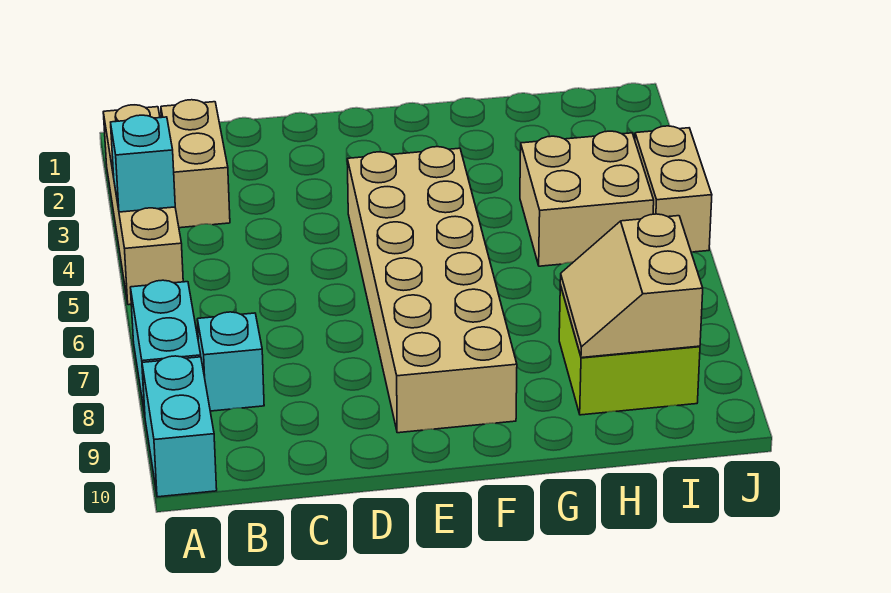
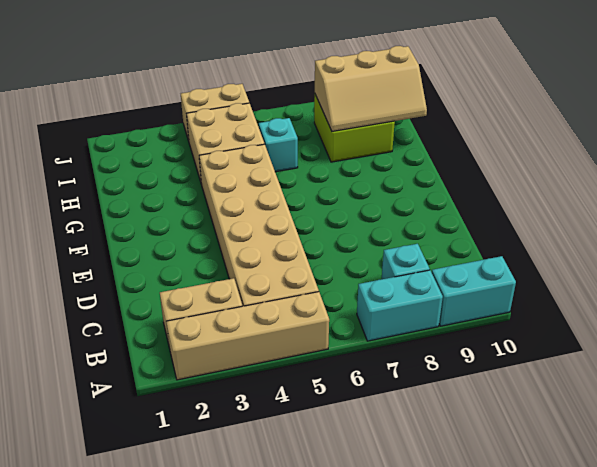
cyan 1x1 brick [111,115,175,212] -> cyan 1x1 brick moved to [259,118,298,172]
tan 2x6 brick [347,147,517,433] -> tan 2x6 brick turned to [199,144,319,306]
tan 2x2 slope [560,214,703,358] -> tan 2x3 slope [315,46,427,132]

